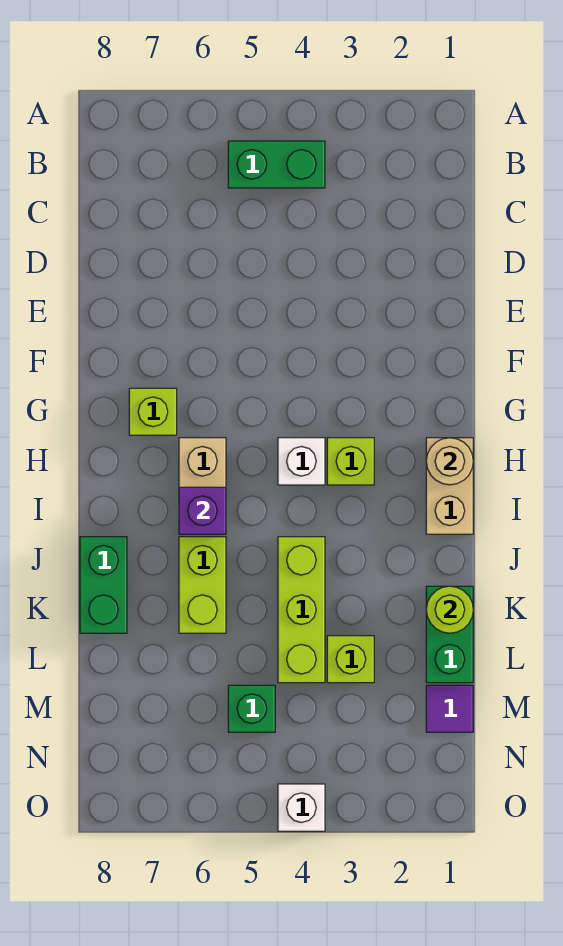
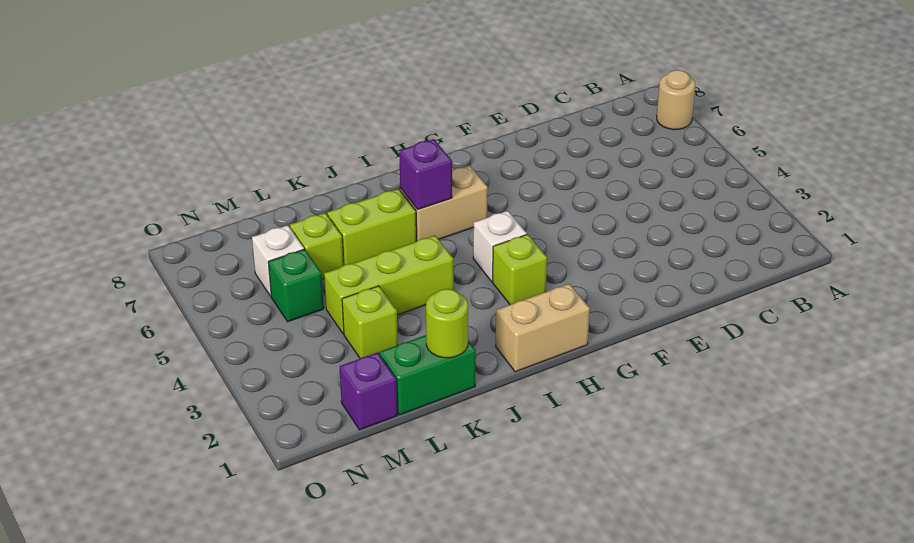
green 1x2 brick [228,141,325,188] -> none
lime 1x1 brick [129,388,177,435] -> lime 1x1 brick moved to [290,213,343,279]
tan 1x1 round brick [426,438,473,485] -> tan 1x1 round brick moved to [657,70,695,130]
green 1x2 brick [80,537,127,633] -> none
purple 1x1 tile [426,685,473,732] -> purple 1x1 brick [339,353,397,430]
white 1x1 brick [278,784,325,831] -> white 1x1 brick moved to [252,225,304,296]

